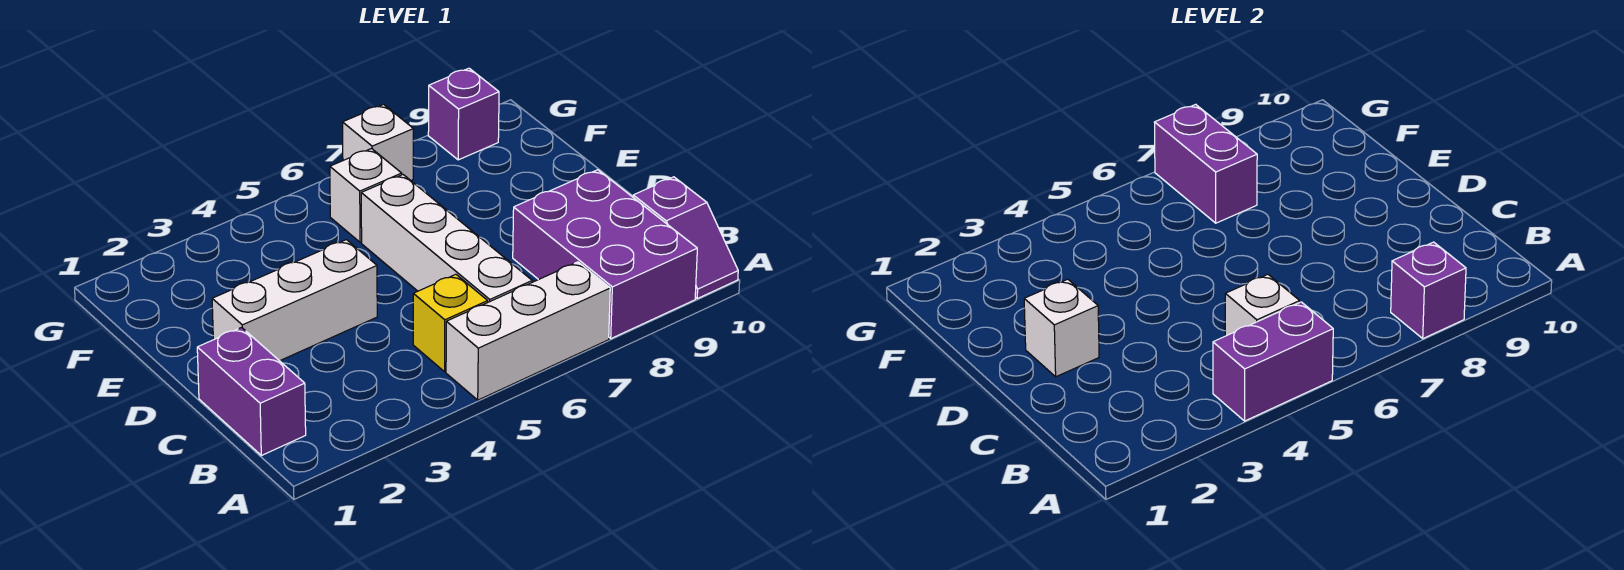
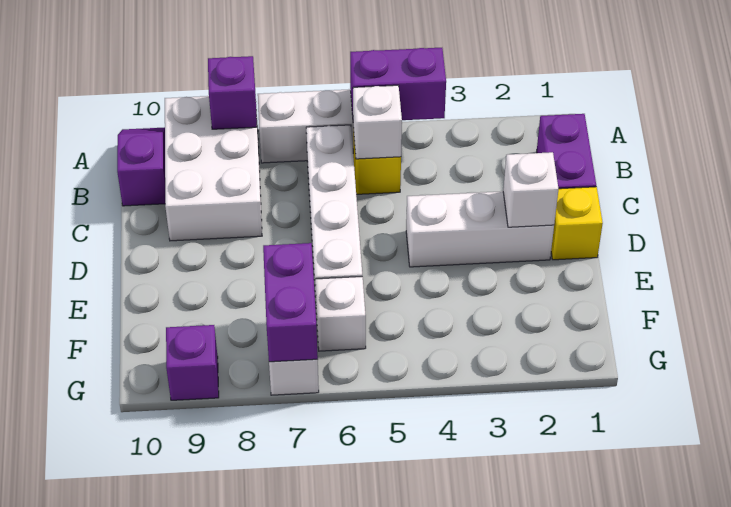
purple 2x3 brick [513,170,697,338] -> white 2x3 brick [165,96,262,241]
none -> yellow 1x1 brick [551,187,603,260]

